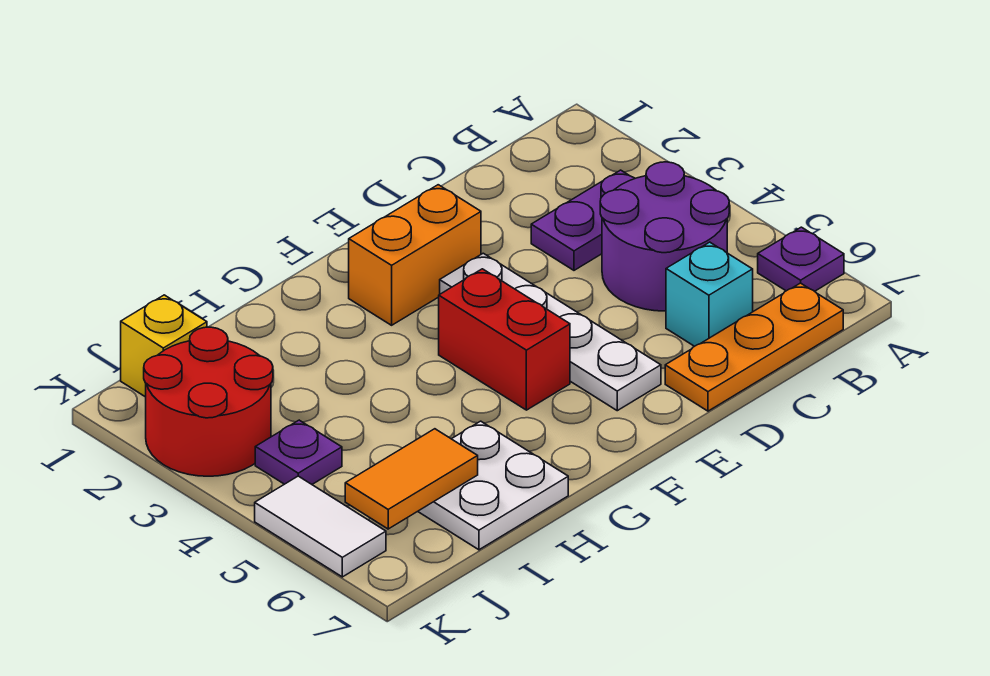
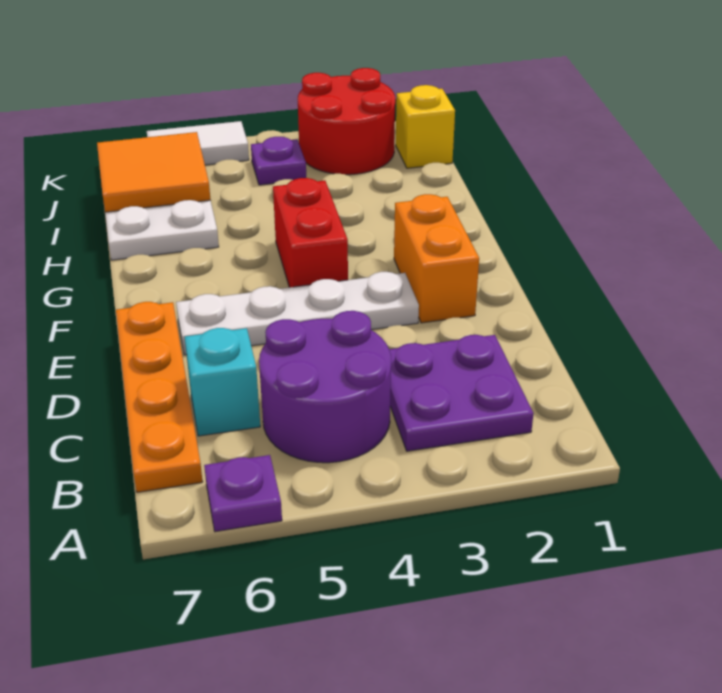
purple 1x2 plate [531,170,635,270] -> purple 2x2 plate [389,335,534,451]
orange 1x3 plate [665,283,843,411] -> orange 1x4 plate [116,302,203,492]
red 1x2 brick [439,269,570,410] -> red 1x2 brick turned to [273,178,348,287]
orange 1x2 tile [345,429,478,529] -> orange 2x2 tile [97,132,210,212]

